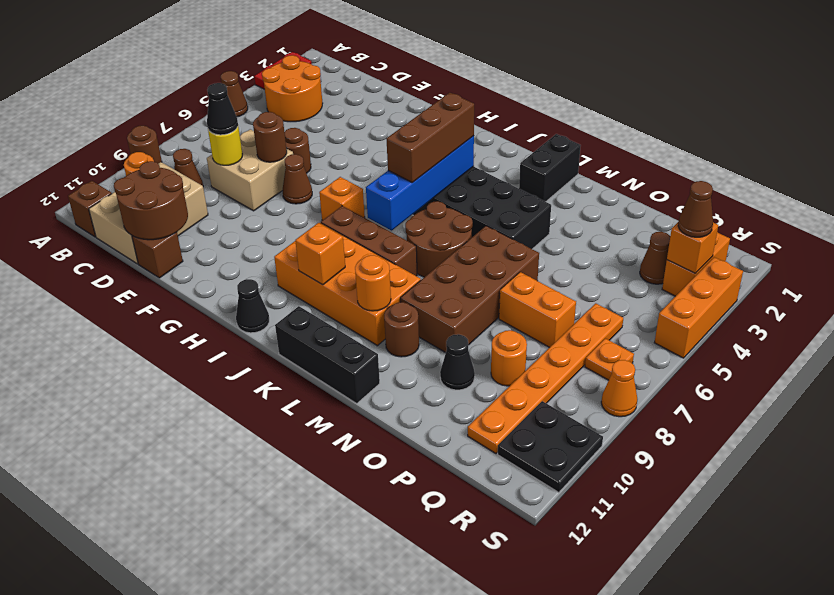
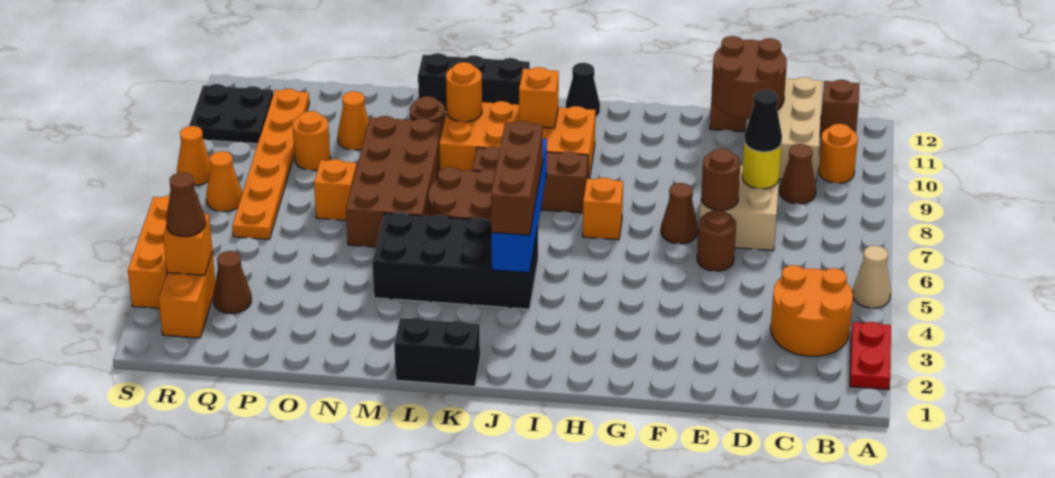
brown 1x1 cone [221,71,248,117] -> tan 1x1 cone [853,246,891,308]
brown 1x1 round brick [127,126,162,164] -> none
black 1x2 brick [519,134,581,202] -> black 1x2 brick turned to [394,318,480,386]
orange 1x2 brick [499,272,576,347] -> orange 1x1 brick [314,159,356,220]
black 1x1 cone [440,334,475,390] -> orange 1x1 cone [338,91,369,150]
orange 1x1 plate [585,338,634,380] -> orange 1x1 cone [206,151,242,212]

